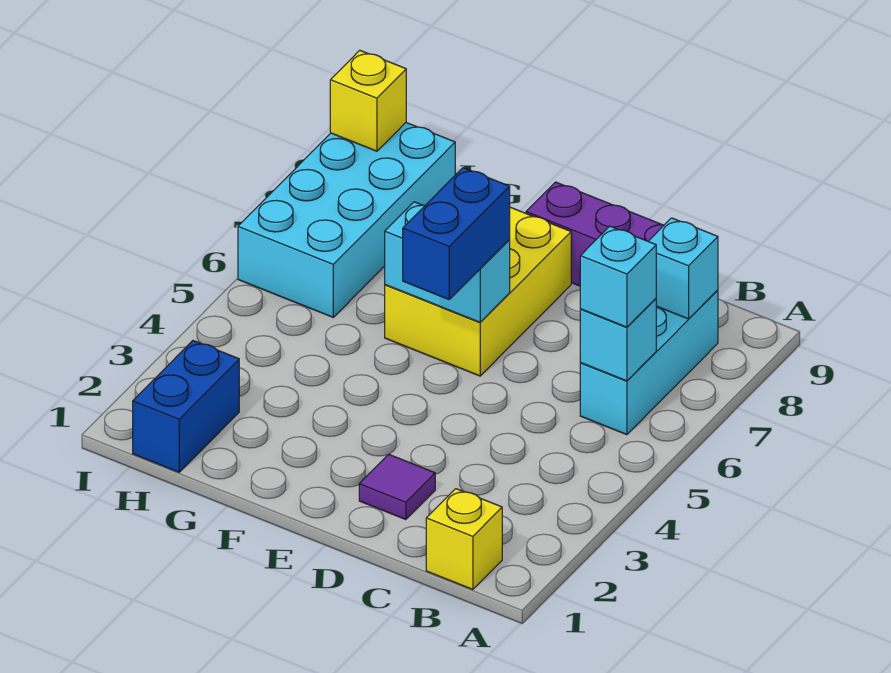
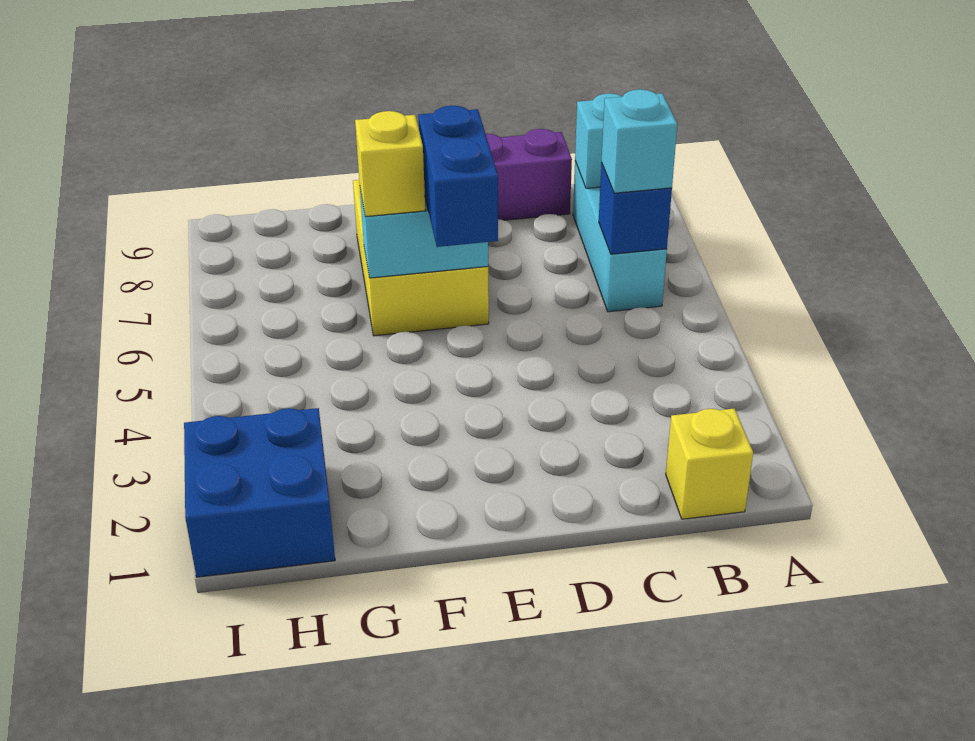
cyan 1x1 brick [580,299,656,381] -> blue 1x1 brick [599,163,672,254]
purple 1x1 tile [359,454,435,520] -> none
blue 1x2 brick [133,341,239,472] -> blue 2x2 brick [184,408,335,577]
cyan 2x4 brick [238,123,455,317] -> none
yellow 1x1 brick [330,50,406,151] -> yellow 1x1 brick moved to [355,111,425,217]

